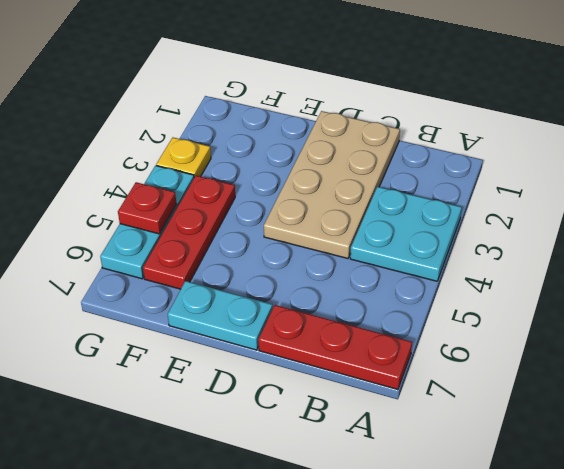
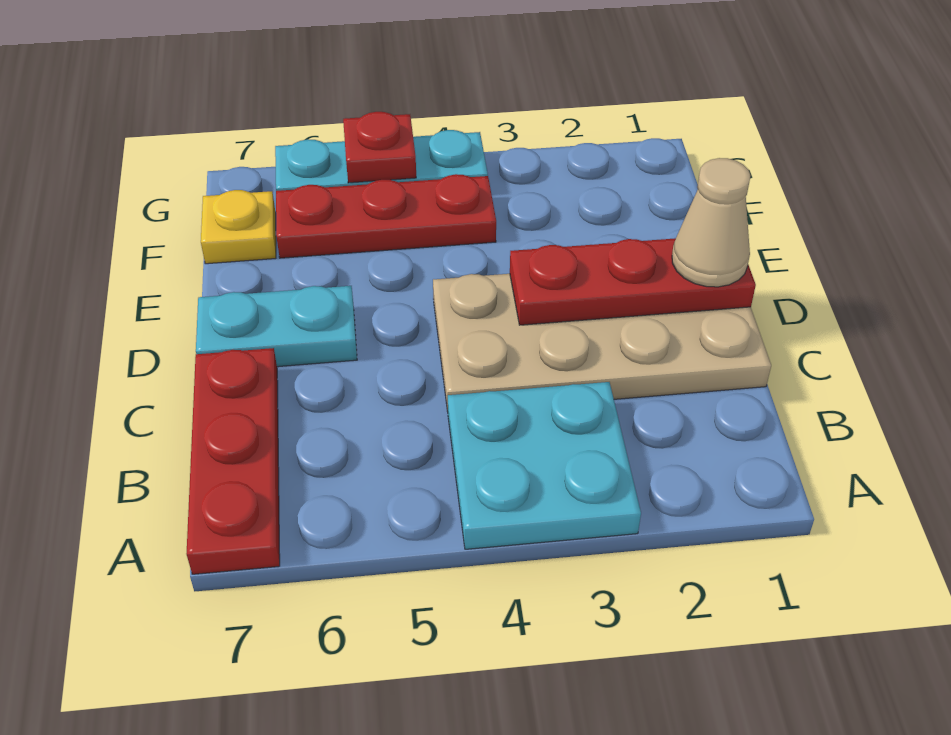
none -> red 1x3 plate [510,238,756,325]
none -> tan 1x1 cone [672,158,750,287]
cyan 1x2 plate [168,281,273,350] -> cyan 1x2 plate turned to [196,286,357,367]
yellow 1x1 plate [156,138,211,178] -> yellow 1x1 plate moved to [201,190,276,264]

